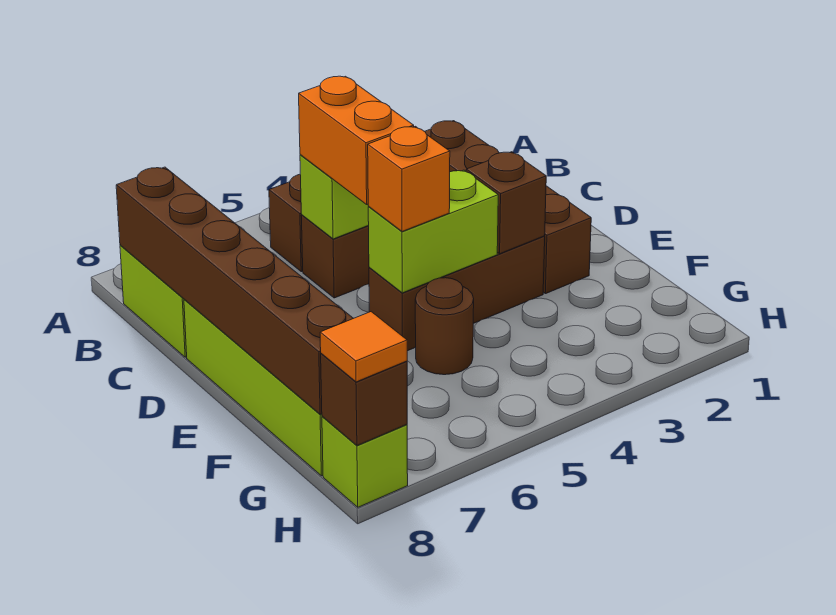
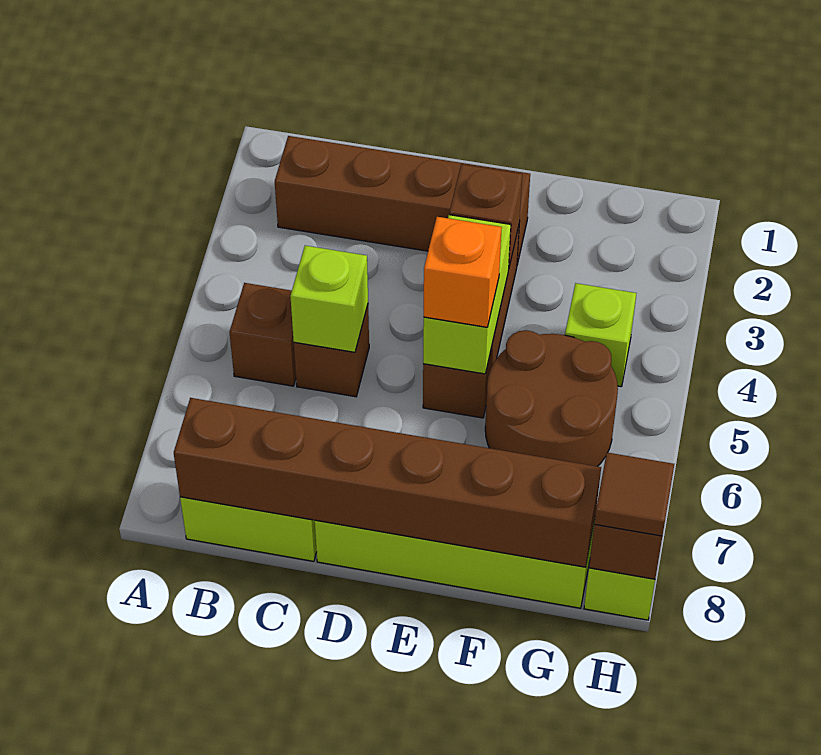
orange 1x2 brick [299,76,414,204] -> none
brown 1x1 round brick [415,278,474,375] -> brown 2x2 round brick [485,330,618,467]
none -> lime 1x1 brick [565,283,636,387]
orange 1x1 tile [320,312,407,382] -> brown 1x1 tile [594,453,674,536]

